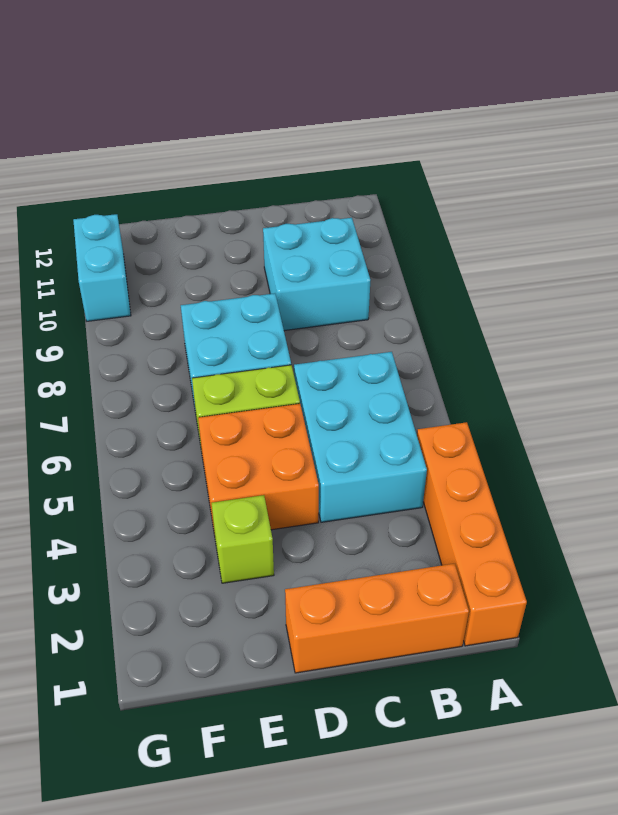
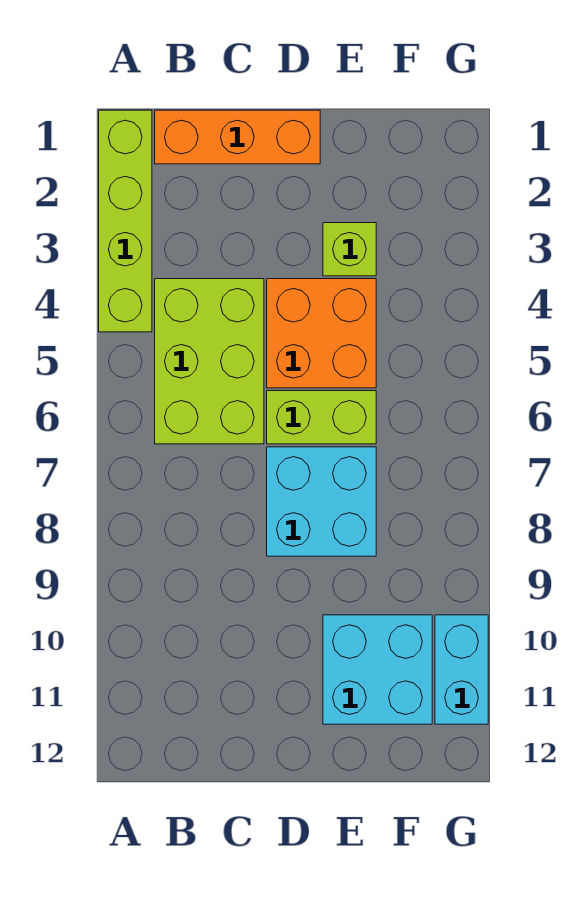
orange 1x4 brick [417,422,527,646] -> lime 1x4 brick [99,110,152,332]
cyan 2x3 brick [294,352,427,522] -> lime 2x3 brick [155,279,264,444]
cyan 2x2 brick [263,218,370,331] -> cyan 2x2 brick moved to [323,615,432,724]

